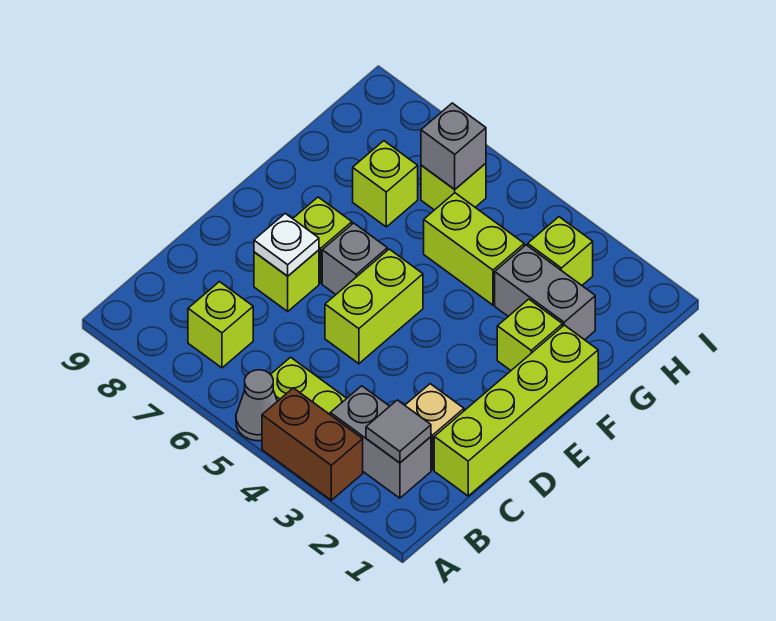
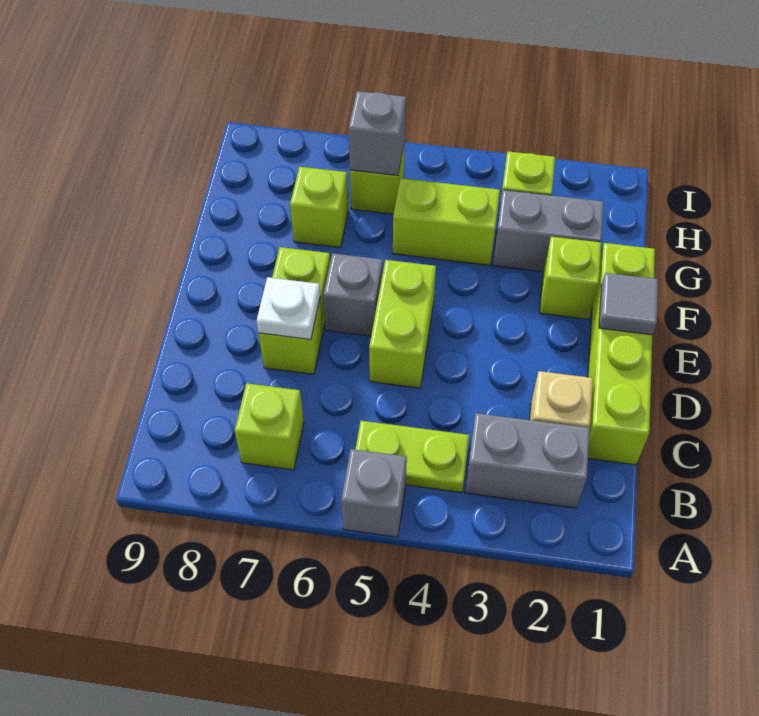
brown 1x2 brick [262,388,363,500] -> none
grey 1x1 cone [236,370,277,441] -> grey 1x1 brick [341,449,407,537]
grey 1x1 tile [366,400,431,463] -> grey 1x1 tile moved to [599,273,658,335]

